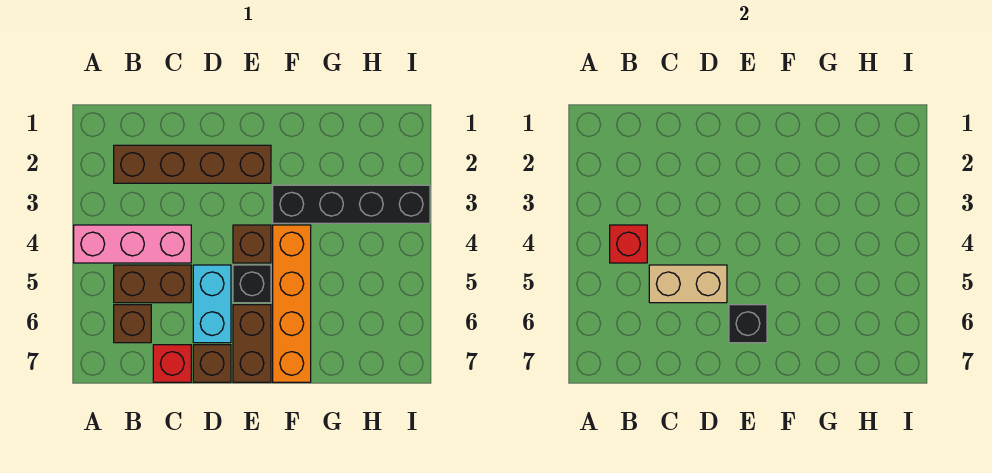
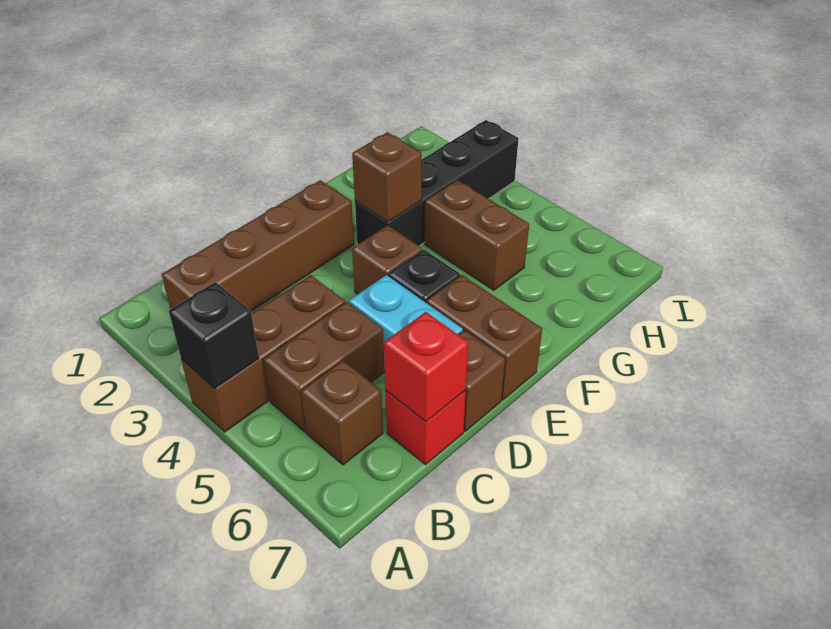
pink 1x3 brick [74,225,191,263] -> brown 1x3 brick [181,275,345,432]
red 1x1 brick [610,225,647,263] -> red 1x1 brick moved to [384,312,469,422]
tan 1x2 brick [649,265,727,303] -> none
black 1x1 brick [729,305,767,343] -> black 1x1 brick moved to [169,282,259,389]
none -> brown 1x1 brick [352,132,422,222]
orange 1x4 brick [273,225,311,382] -> none
none -> brown 1x2 brick [424,180,529,290]

